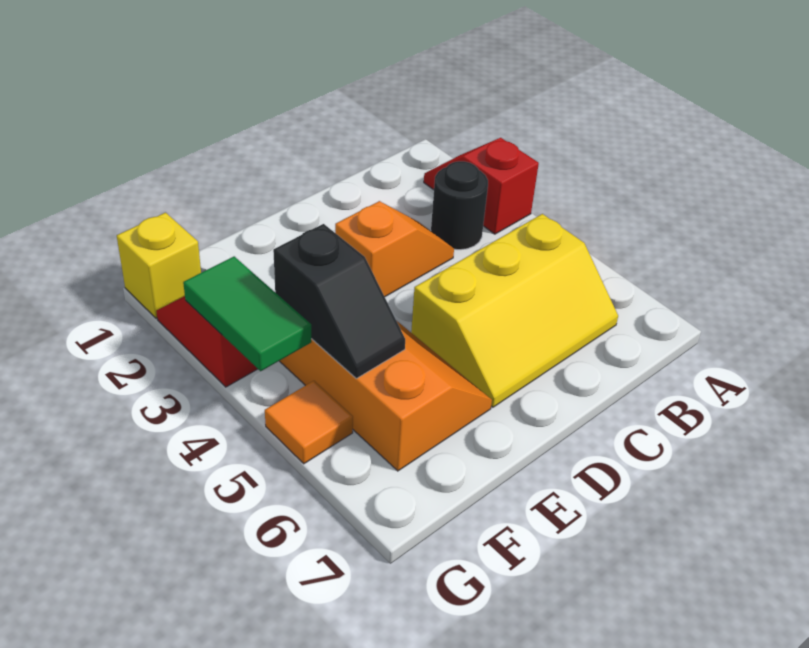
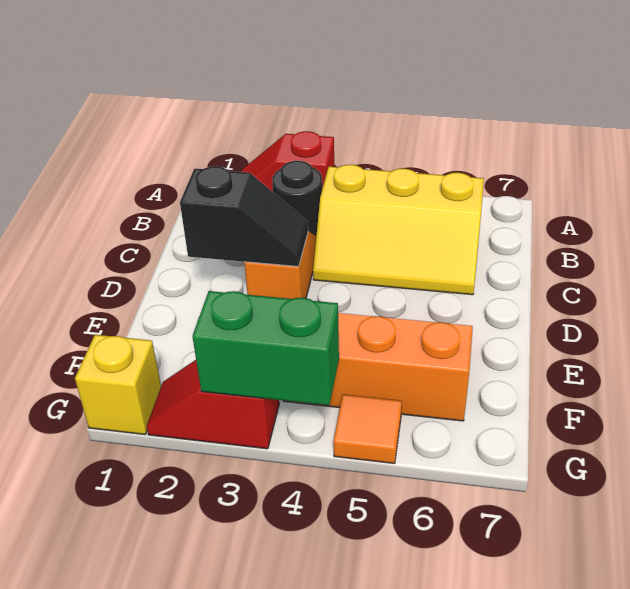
yellow 2x3 slope [411,214,618,407] -> yellow 2x3 slope turned to [313,165,484,295]
black 1x2 slope [273,224,405,378] -> black 1x2 slope moved to [180,166,308,267]
green 1x2 tile [183,256,312,371] -> green 1x2 brick [192,291,339,405]

